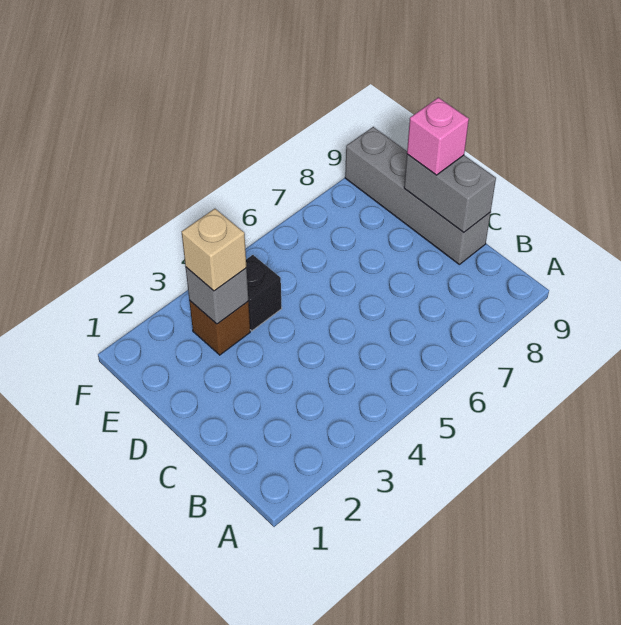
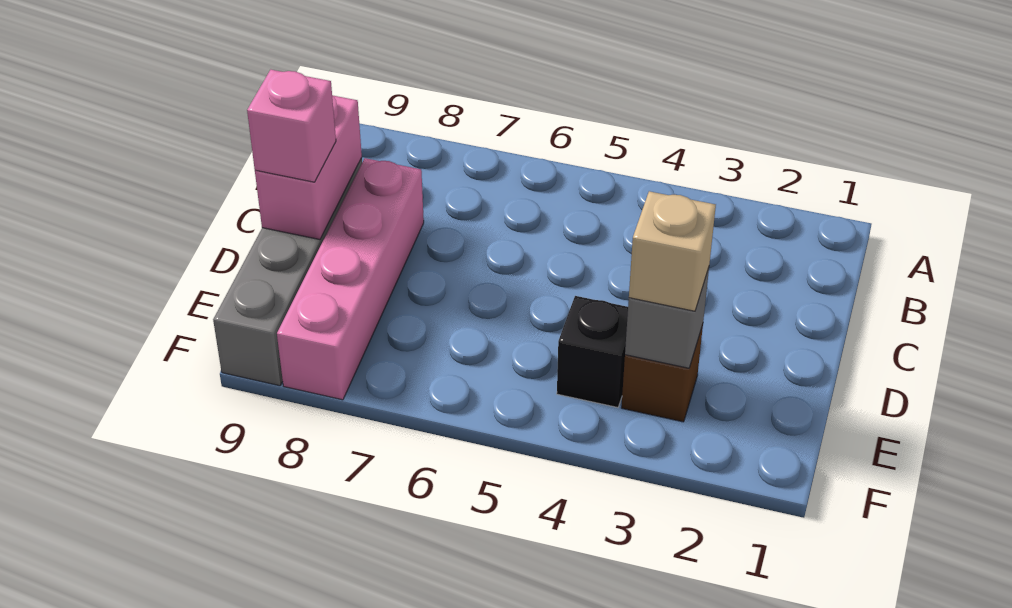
none -> pink 1x4 brick [277,158,424,400]
grey 1x2 brick [404,154,496,232] -> pink 1x2 brick [255,95,362,240]

